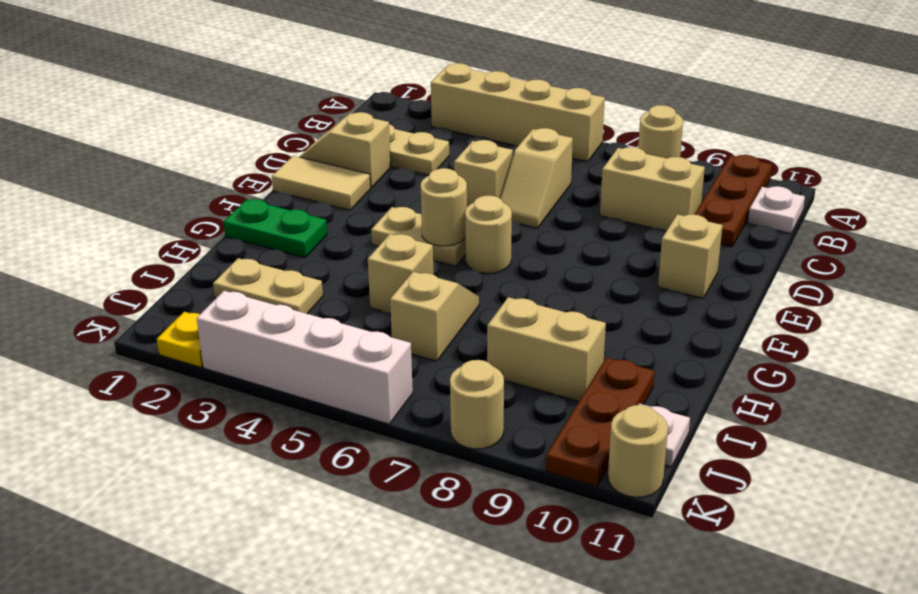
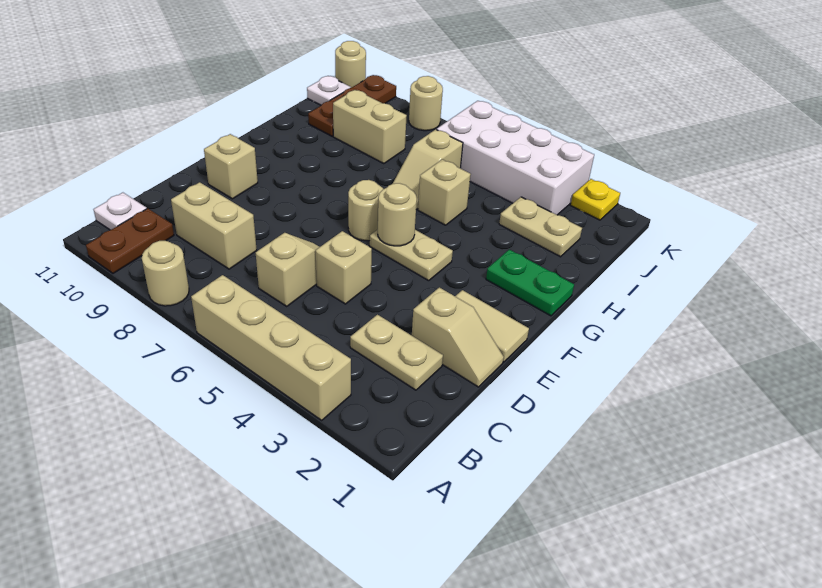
brown 1x3 plate [694,155,772,247] -> brown 1x2 plate [86,208,174,273]
white 1x4 brick [197,291,413,424] -> white 2x4 brick [437,101,594,215]

